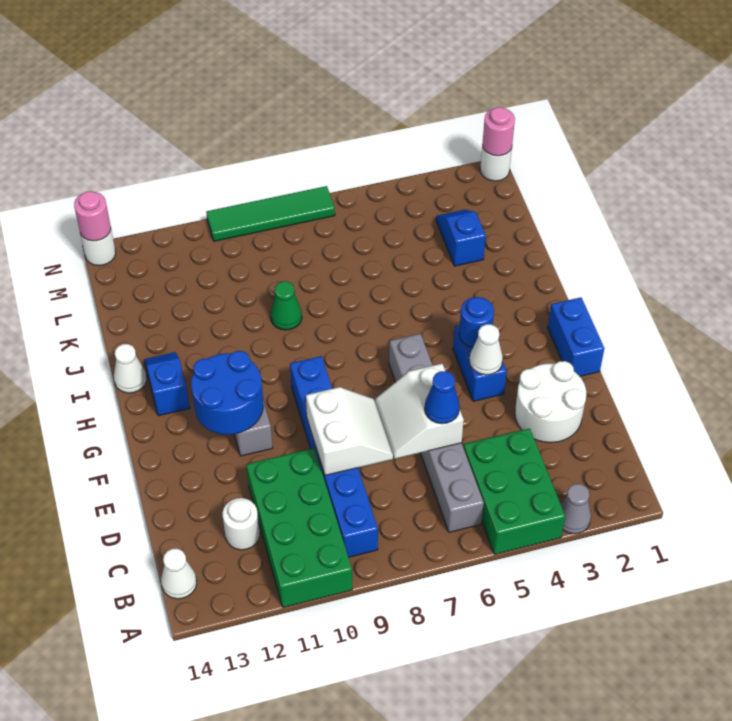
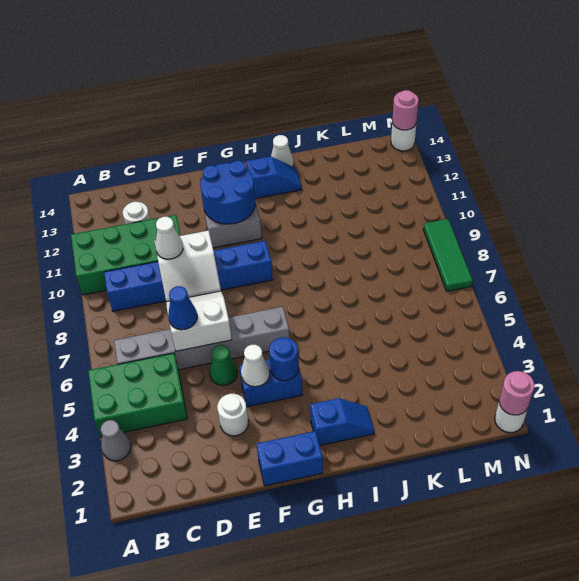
white 1x1 cone [161,549,197,599] -> white 1x1 cone moved to [155,217,183,259]
white 2x2 round brick [515,361,586,443] -> white 1x1 round brick [217,394,248,436]
green 1x1 cone [270,281,302,330] -> green 1x1 cone moved to [210,345,237,385]
blue 1x2 slope [436,210,486,266] -> blue 1x2 slope moved to [310,398,374,446]
green 1x4 tile [206,186,335,241] -> green 1x3 tile [423,219,473,291]

